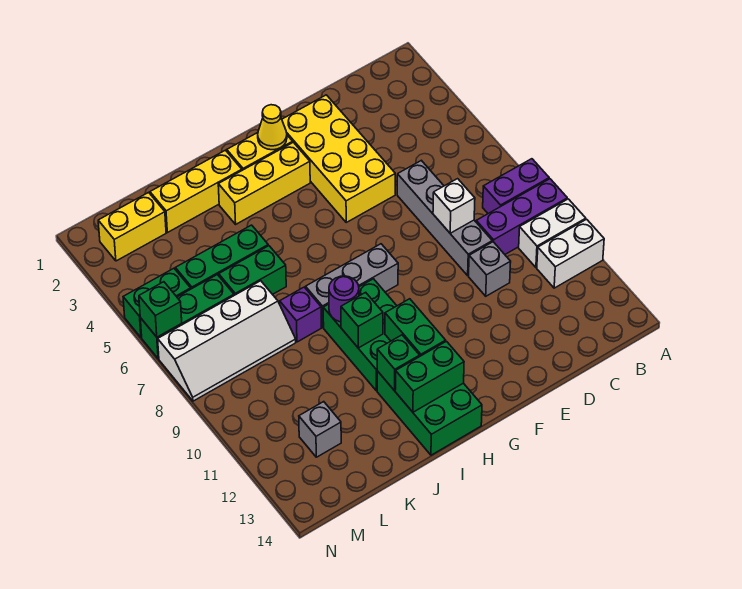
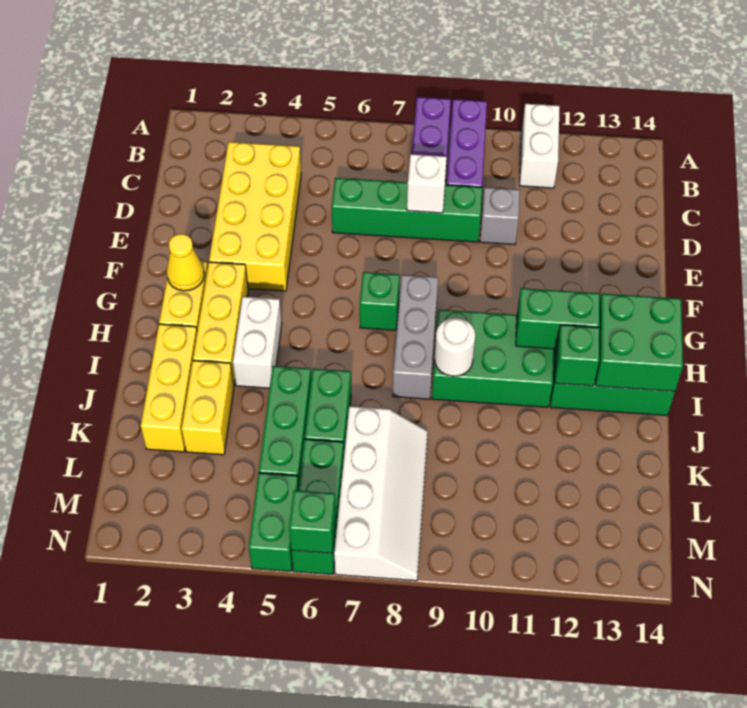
white 1x2 brick [519,199,586,267] -> white 1x2 brick moved to [233,297,282,388]
grey 1x4 brick [397,160,492,276] -> green 1x4 brick [332,178,482,242]
yellow 2x4 brick [282,95,395,222] -> yellow 2x4 brick turned to [209,142,301,291]
green 1x2 brick [395,341,464,412] -> green 2x2 brick [596,294,683,391]
purple 1x1 round brick [329,276,359,322] -> white 1x1 round brick [435,318,475,376]
green 1x1 brick [341,292,383,348] -> green 1x1 brick moved to [360,272,400,330]
purple 1x1 brick [280,287,321,342] -> none
yellow 1x2 brick [98,192,166,261] -> yellow 1x2 brick moved to [182,360,234,455]
grey 1x1 brick [299,402,341,457] -> none

